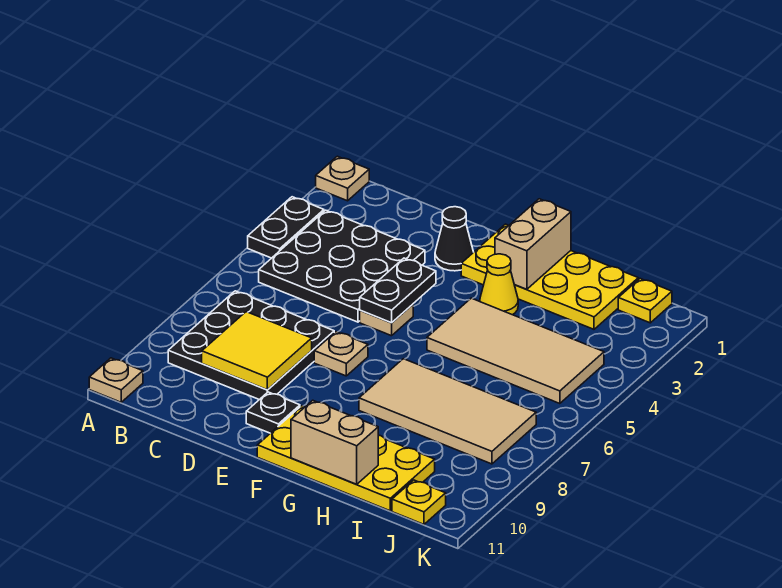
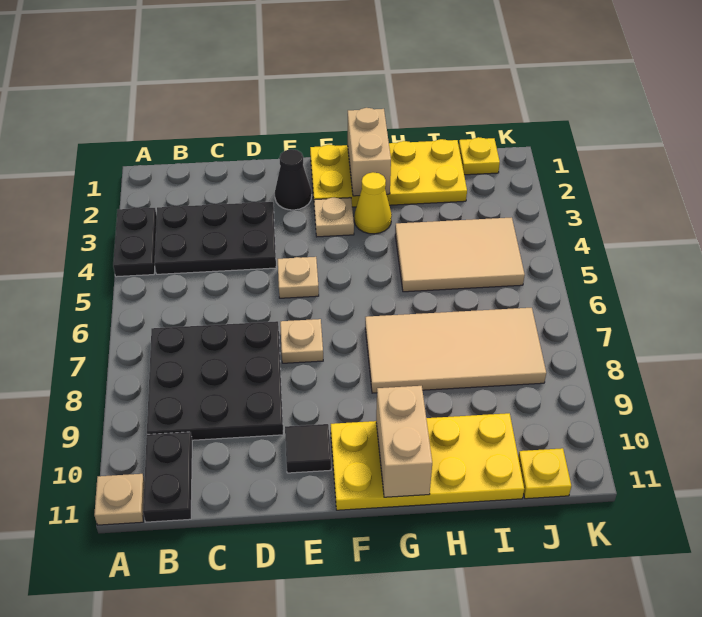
tan 1x1 plate [316,156,369,201] -> tan 1x1 plate moved to [314,198,354,237]
black 3x3 plate [259,210,425,322] -> black 2x3 plate [154,201,276,274]
yellow 2x2 tile [202,312,312,390] -> none
black 1x2 plate [360,258,436,323] -> black 1x2 plate moved to [143,432,192,522]
black 1x1 plate [246,392,300,433] -> black 1x1 tile [285,424,331,473]
tan 2x4 tile [427,298,604,404] -> tan 2x3 tile [395,218,525,292]
tan 1x2 brick [291,400,378,484] -> tan 1x2 brick turned to [376,386,432,497]

